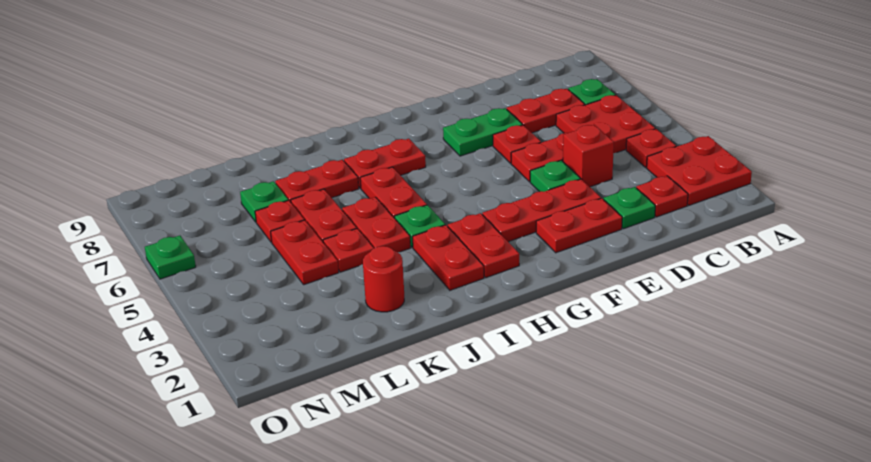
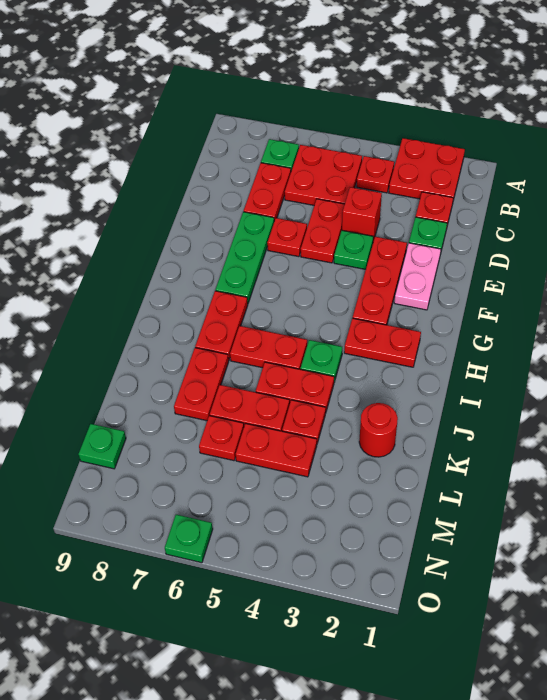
red 1x2 plate [536,198,622,253] -> pink 1x2 plate [394,243,441,310]
green 1x2 plate [443,108,522,156] -> green 1x3 plate [216,212,274,303]
red 1x2 plate [413,225,484,290] -> none
green 1x1 plate [240,181,288,222] -> green 1x1 plate moved to [79,424,126,469]

